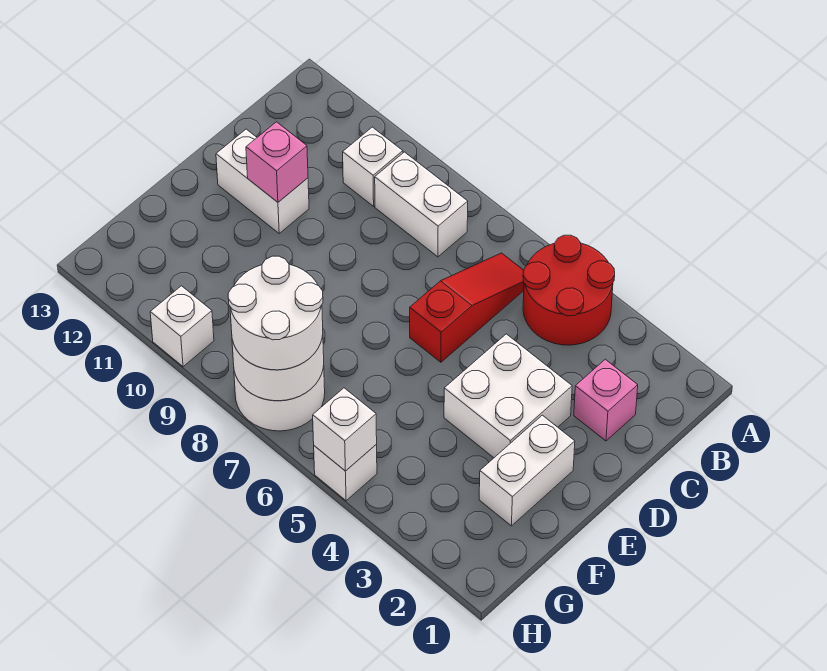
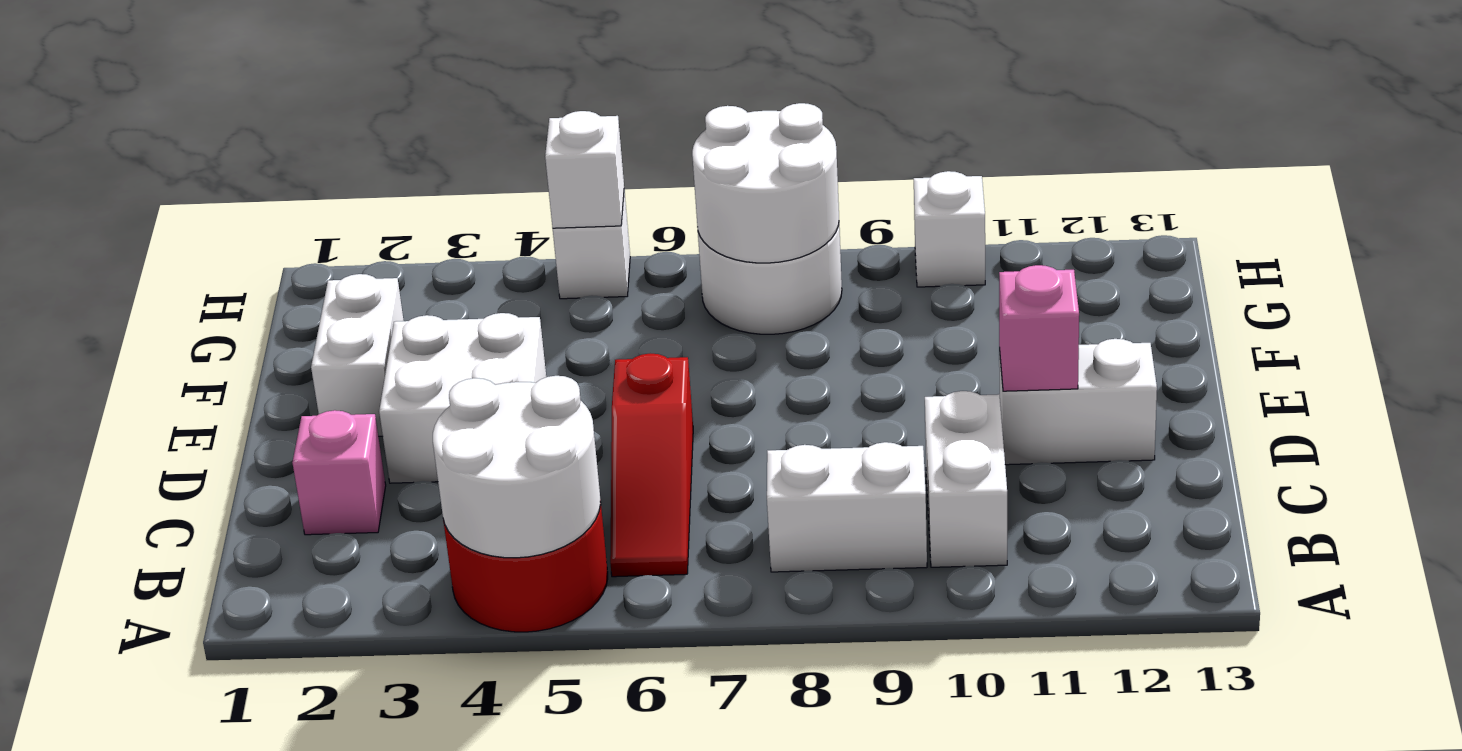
white 1x1 brick [343,127,403,206] -> white 1x2 brick [925,391,1007,567]
white 2x2 round brick [228,256,323,370] -> white 2x2 round brick moved to [433,376,601,558]

